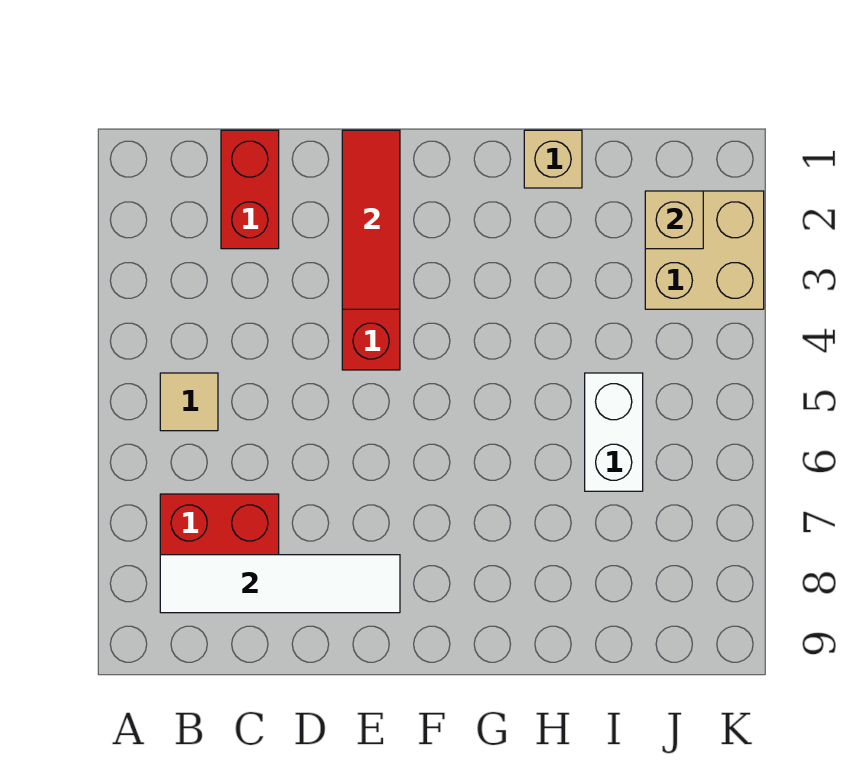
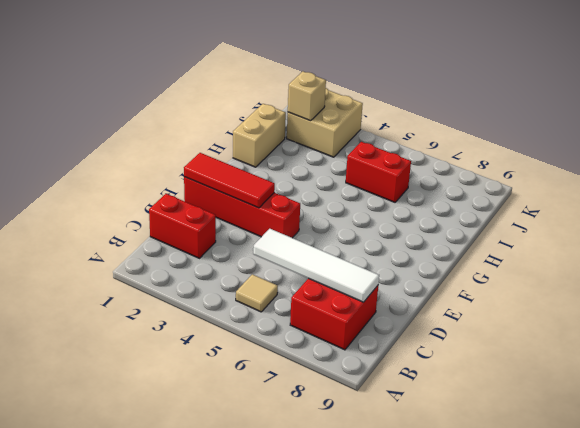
white 1x4 tile [160,555,400,613] -> white 1x4 tile turned to [253,229,379,302]
tan 1x1 brick [524,130,582,188] -> tan 1x2 brick [233,104,286,167]
white 1x2 brick [585,373,643,491] -> red 1x2 brick [346,142,411,202]

